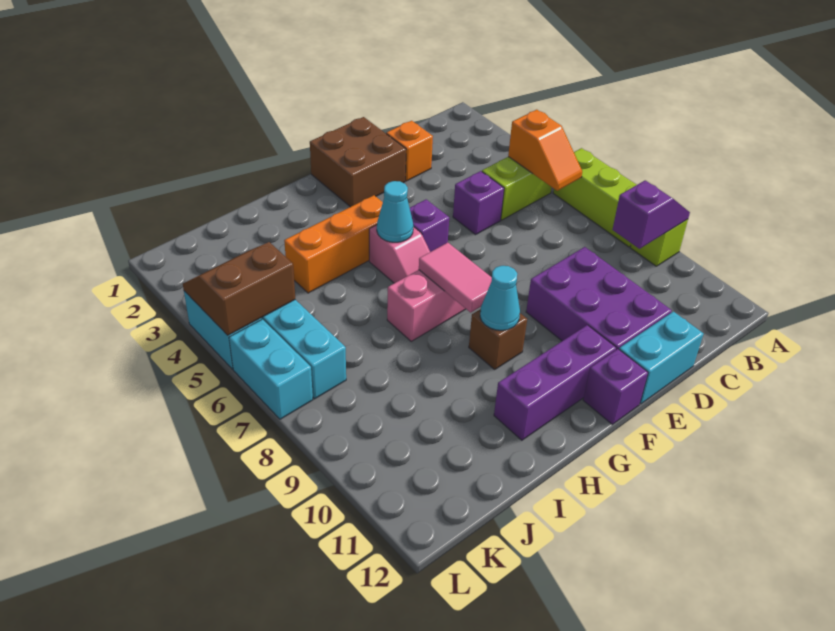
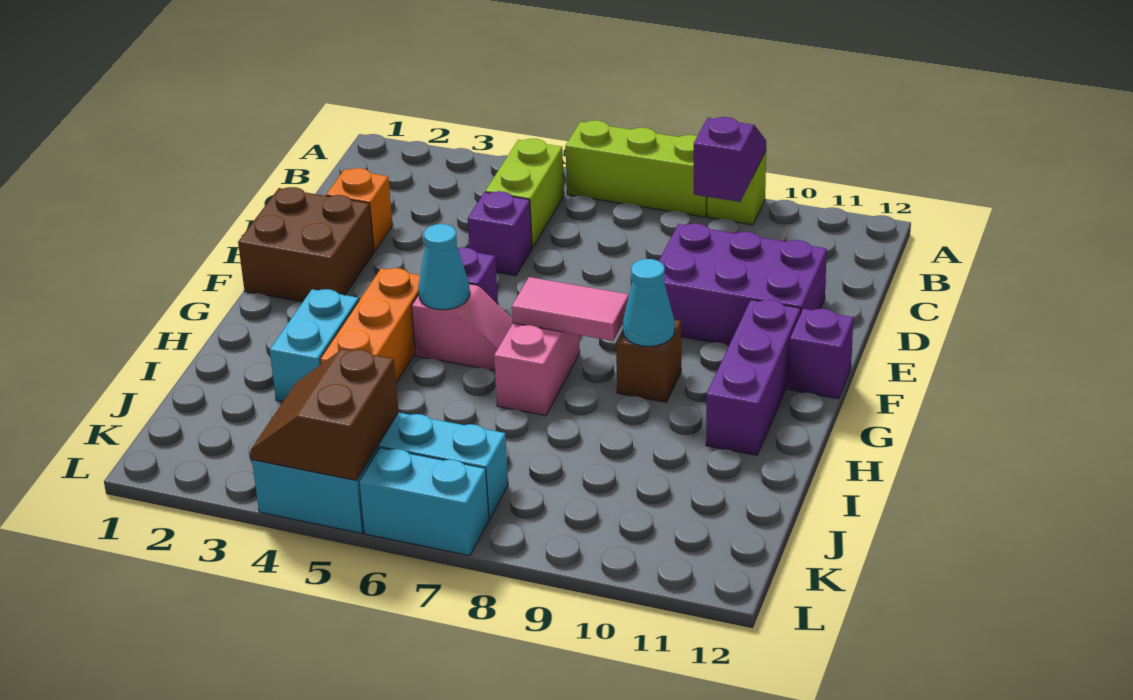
orange 1x2 slope [508,110,582,191] -> none
cyan 1x2 brick [619,312,704,404] -> cyan 1x2 brick moved to [270,289,359,402]

